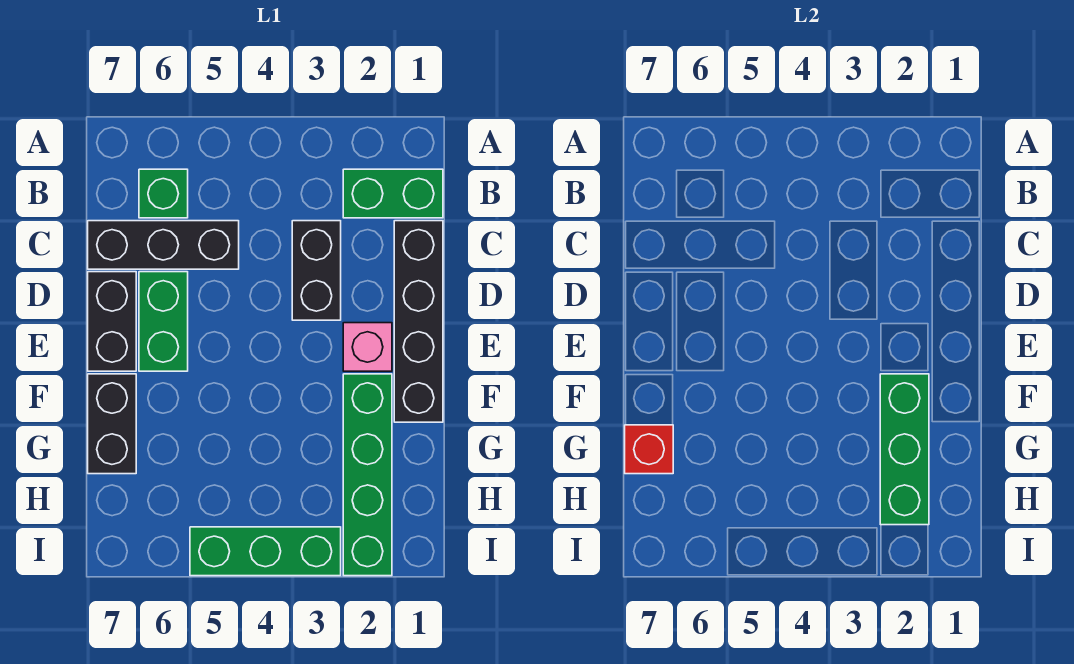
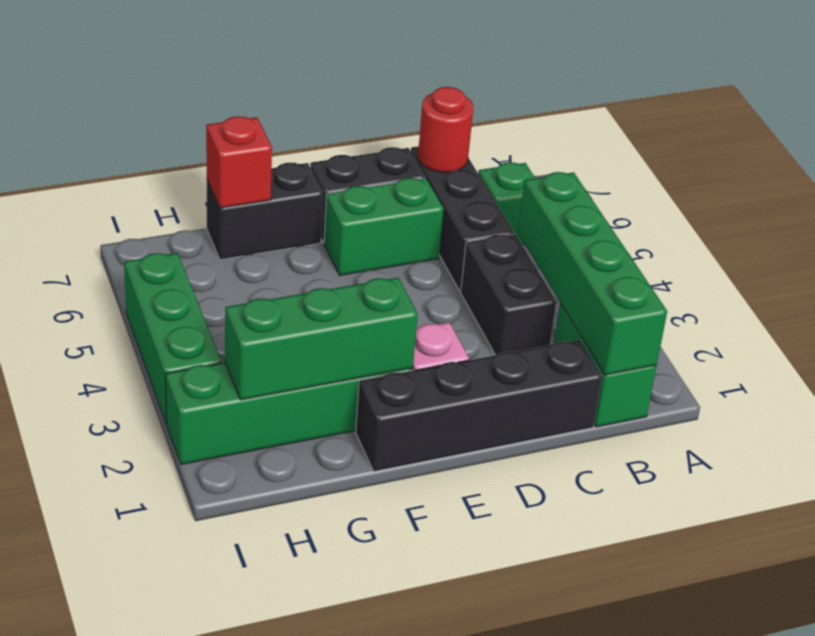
none -> green 1x4 brick [518,172,667,375]
black 1x2 brick [292,221,341,320] -> black 1x2 brick turned to [461,234,556,355]
none -> red 1x1 round brick [418,87,473,173]

